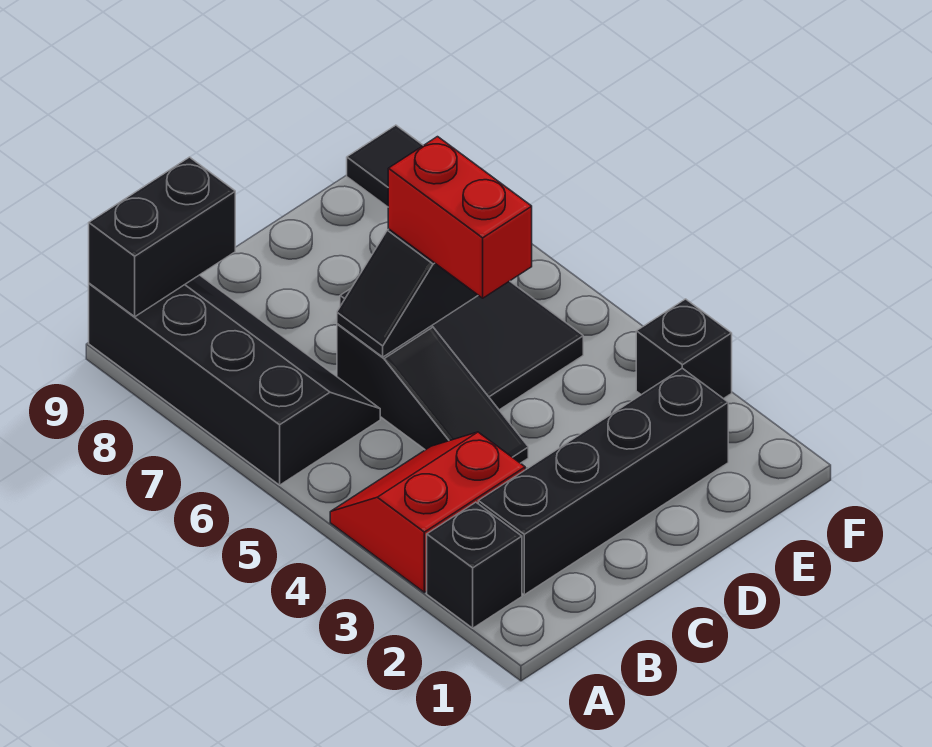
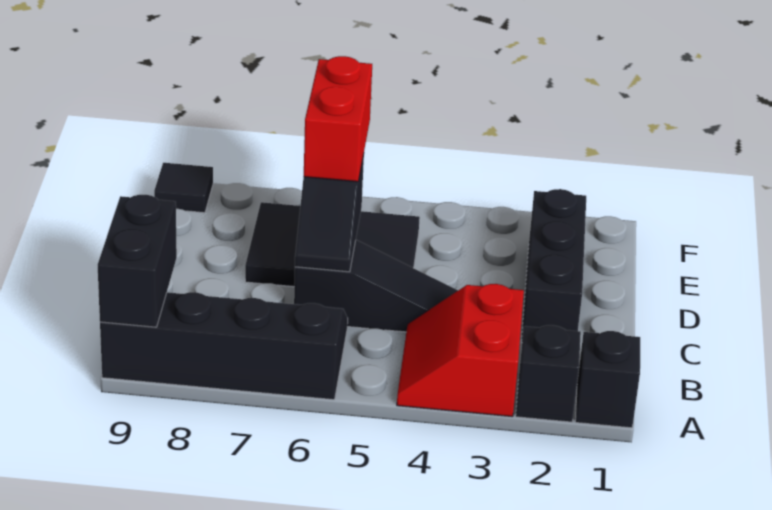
black 1x4 brick [478,368,728,595] -> black 1x3 brick [521,189,586,342]
red 1x2 brick [388,137,532,298] -> red 1x2 brick turned to [304,56,372,182]
black 1x1 brick [636,299,732,399] -> black 1x1 brick moved to [575,331,640,428]

